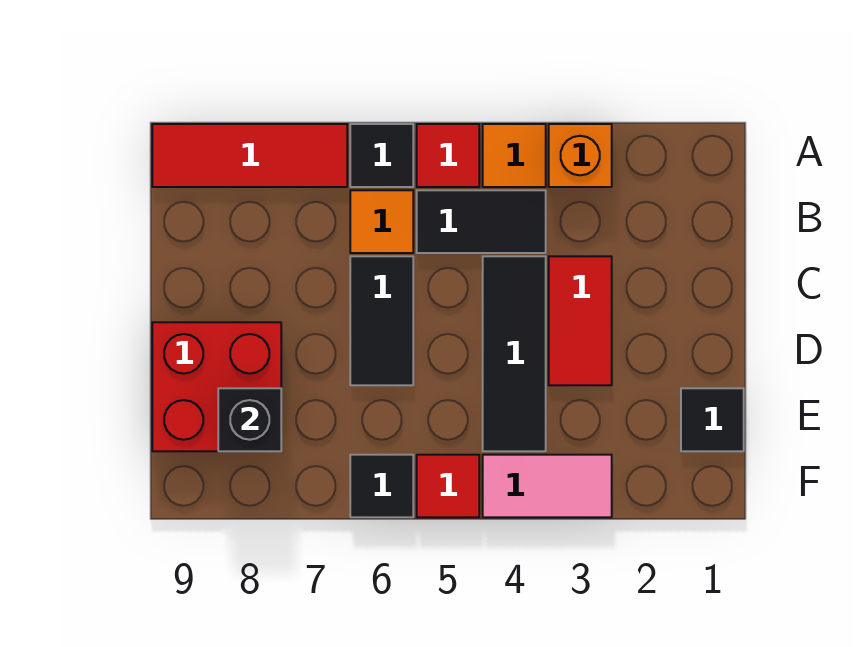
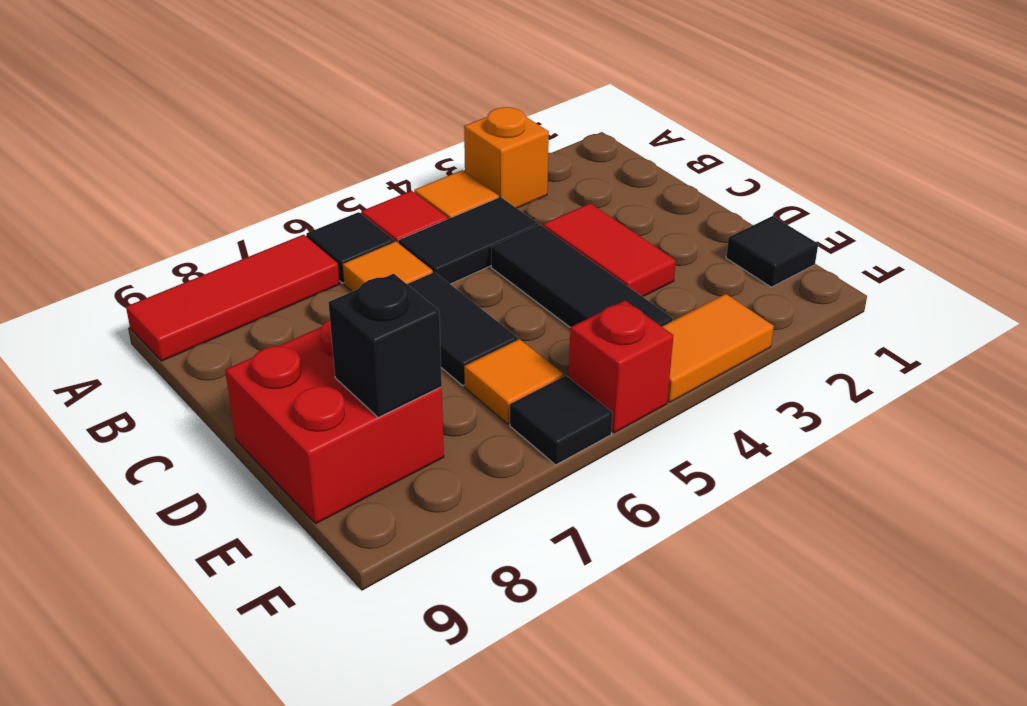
none -> orange 1x1 tile [464,339,564,424]
pink 1x2 tile [483,455,612,517] -> orange 1x2 tile [662,294,774,402]
red 1x1 tile [417,455,479,517] -> red 1x1 brick [569,301,674,433]

